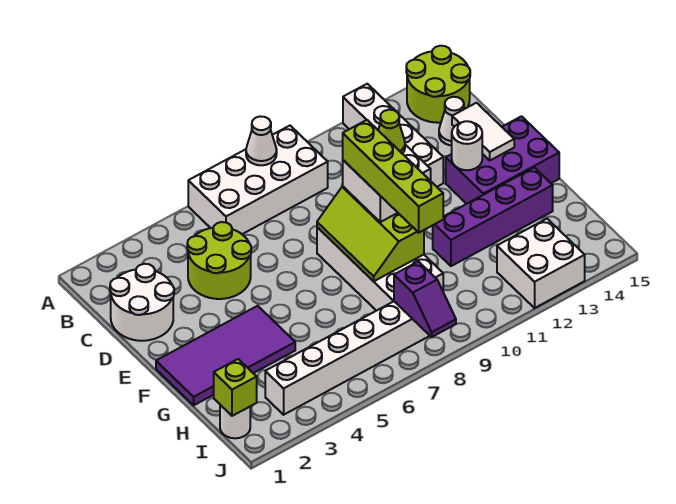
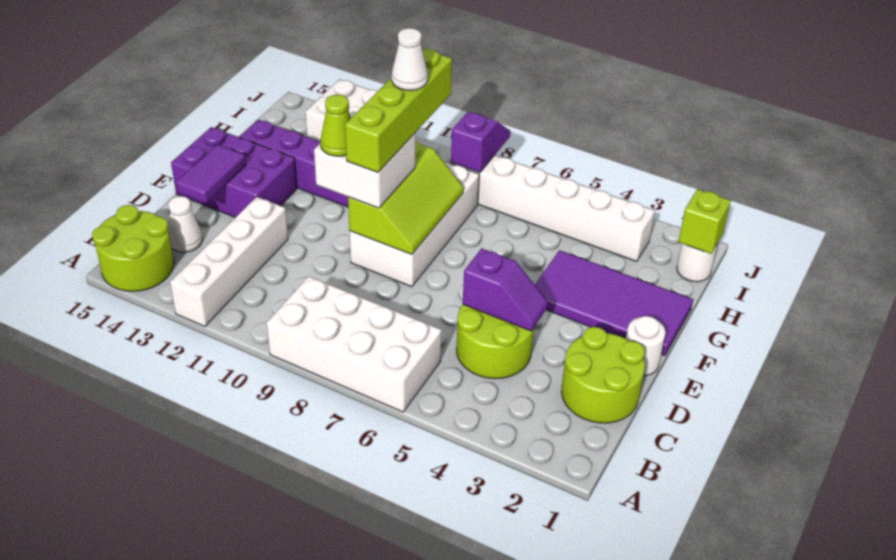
white 1x1 cone [246,116,277,165] -> white 1x1 cone moved to [392,28,428,91]
white 2x2 round brick [110,264,174,341] -> lime 2x2 round brick [561,327,645,423]
none -> purple 1x2 slope [463,248,548,331]
white 1x2 tile [452,103,514,160] -> purple 1x2 tile [176,145,246,203]
white 1x1 round brick [452,121,482,170] -> white 1x1 round brick moved to [626,316,666,376]

